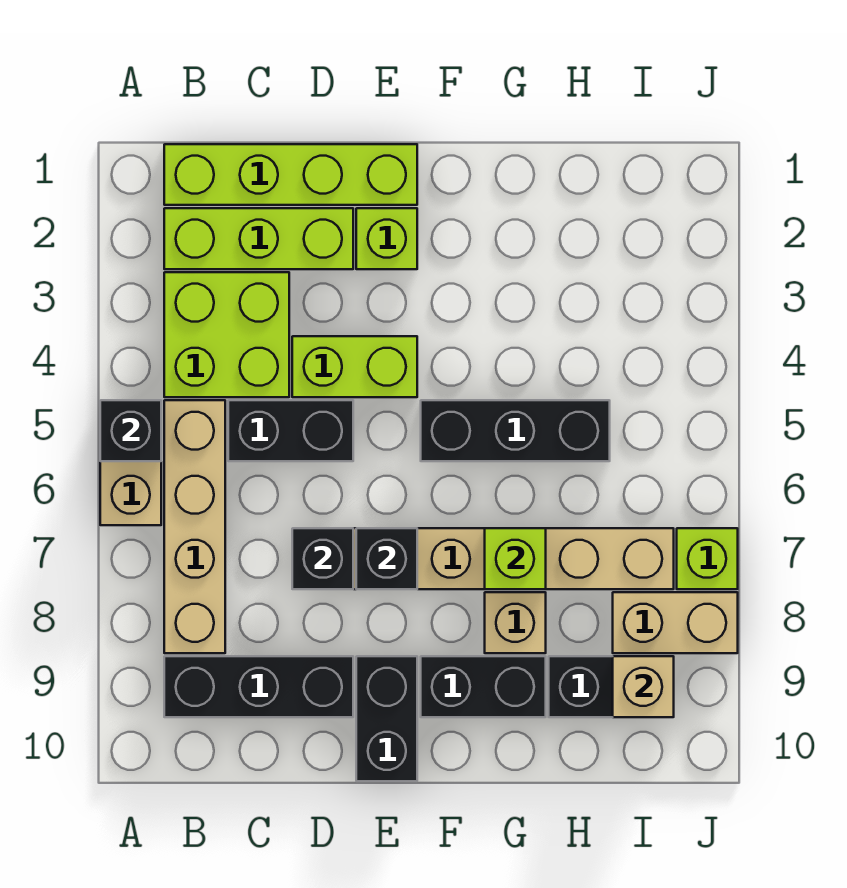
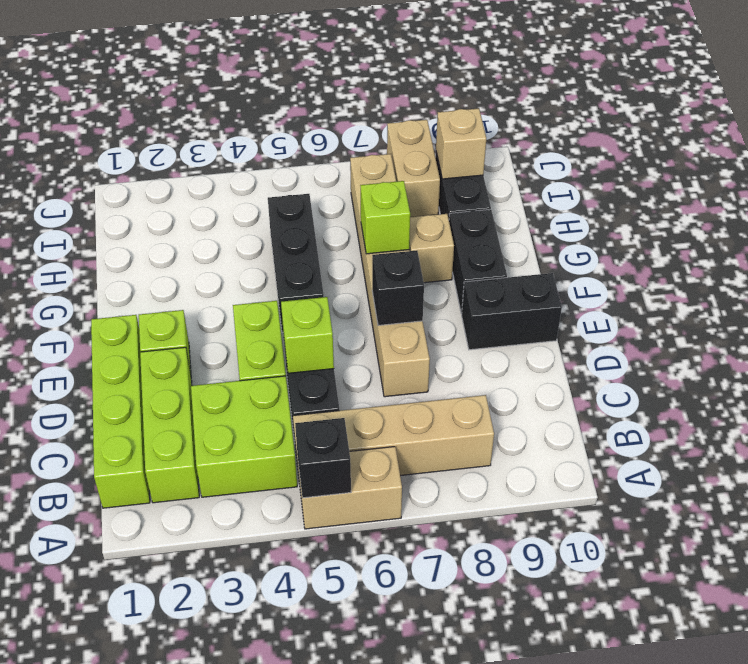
black 1x3 brick [164,656,353,717] -> none
black 1x1 brick [292,528,353,589] -> none
lime 1x1 brick [677,528,738,589] -> lime 1x1 brick moved to [281,297,334,373]

